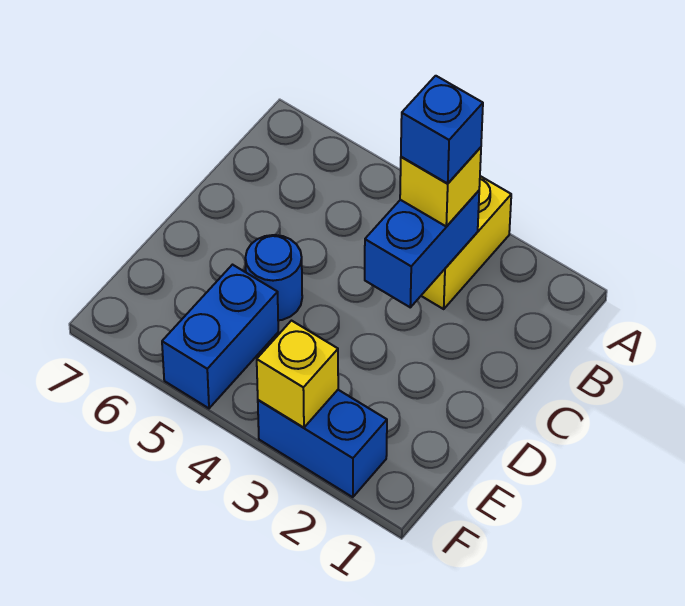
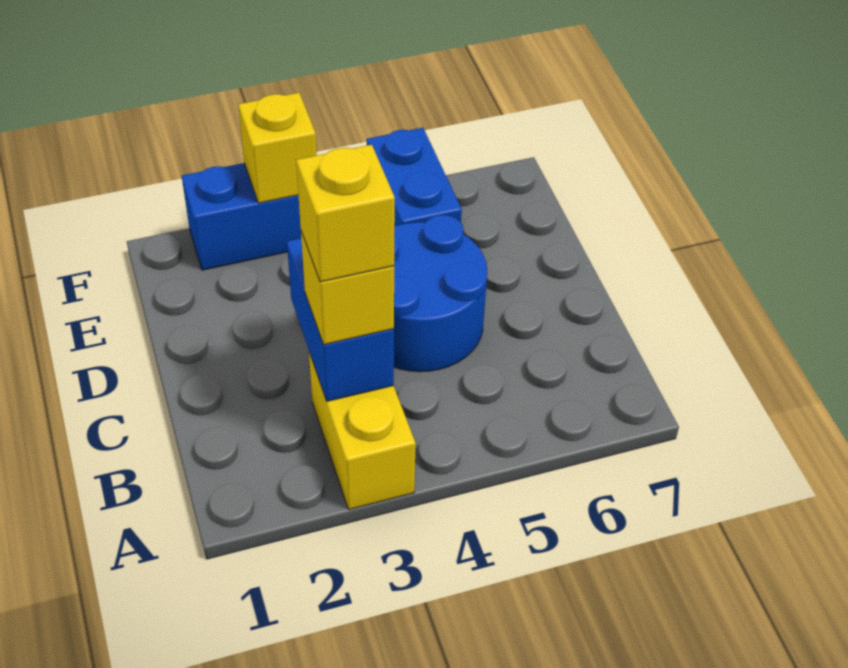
blue 1x1 brick [401,76,483,183] -> yellow 1x1 brick [296,145,395,282]
blue 1x1 round brick [245,235,302,320] -> blue 2x2 round brick [394,215,487,372]

